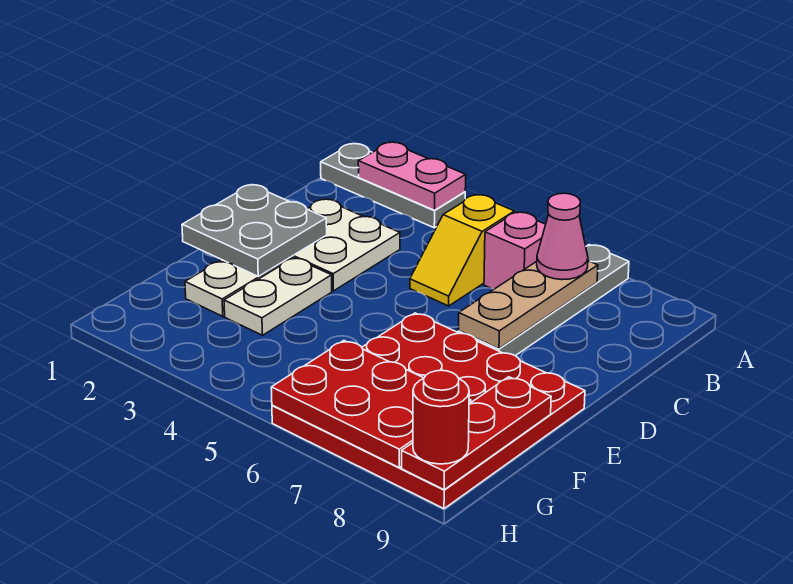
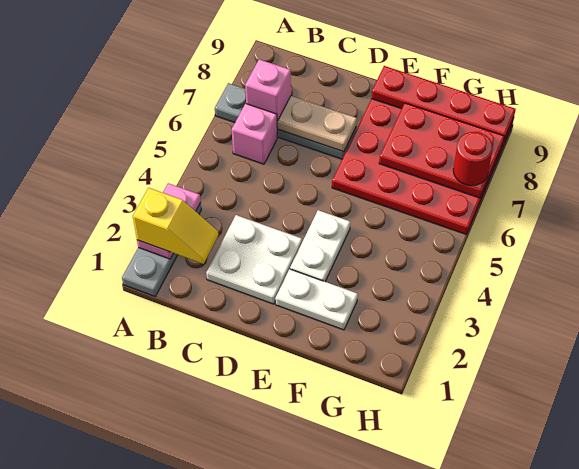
yellow 1x2 slope [410,195,514,306] -> yellow 1x2 slope moved to [133,188,218,264]
pink 1x1 cone [537,193,588,280] -> pink 1x1 brick [245,59,291,121]
grey 2x2 plate [182,185,327,276] -> none
white 1x2 plate [224,258,332,335] -> white 1x2 plate turned to [290,210,350,282]
red 1x3 plate [402,377,551,490] -> red 1x4 plate [371,66,516,142]
red 2x3 plate [271,341,471,468] -> red 2x3 plate turned to [379,103,504,198]
red 1x1 round brick [413,370,469,464] -> red 1x1 round brick moved to [453,132,493,186]

